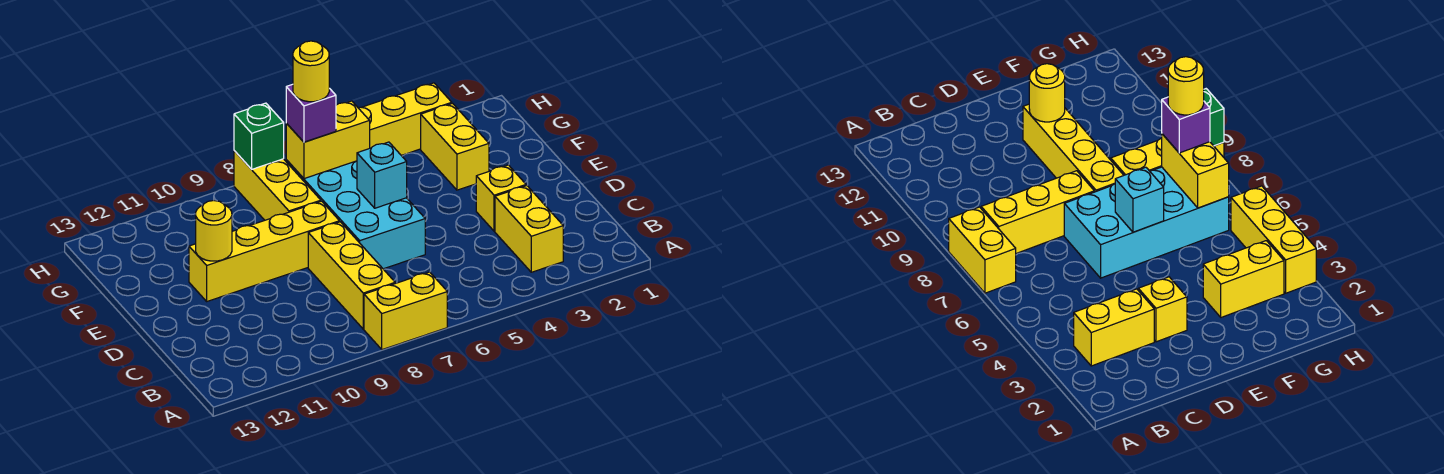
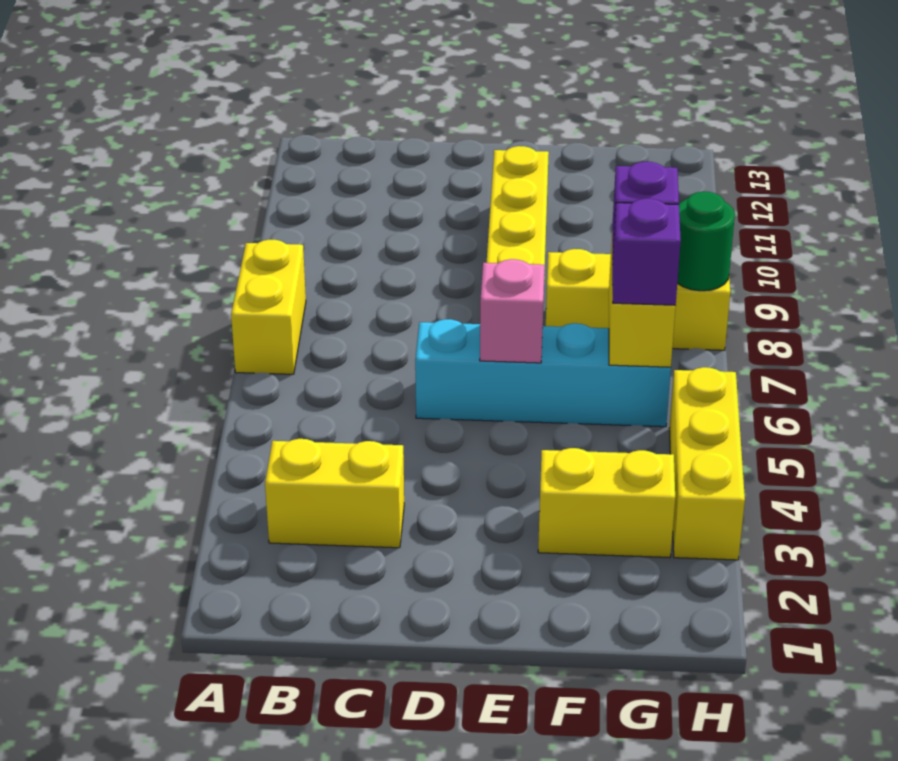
yellow 1x3 brick [308,222,395,329] -> none
yellow 1x1 brick [476,165,526,231] -> none
cyan 2x4 brick [286,160,425,269] -> cyan 1x4 brick [415,319,671,427]
cyan 1x1 brick [357,142,407,208] -> pink 1x1 brick [480,259,545,363]
yellow 1x1 round brick [196,201,232,261] -> none
none -> purple 1x1 brick [612,199,681,305]
yellow 1x1 round brick [293,41,329,102] -> none
green 1x1 brick [234,103,284,169] -> green 1x1 round brick [677,192,735,291]

